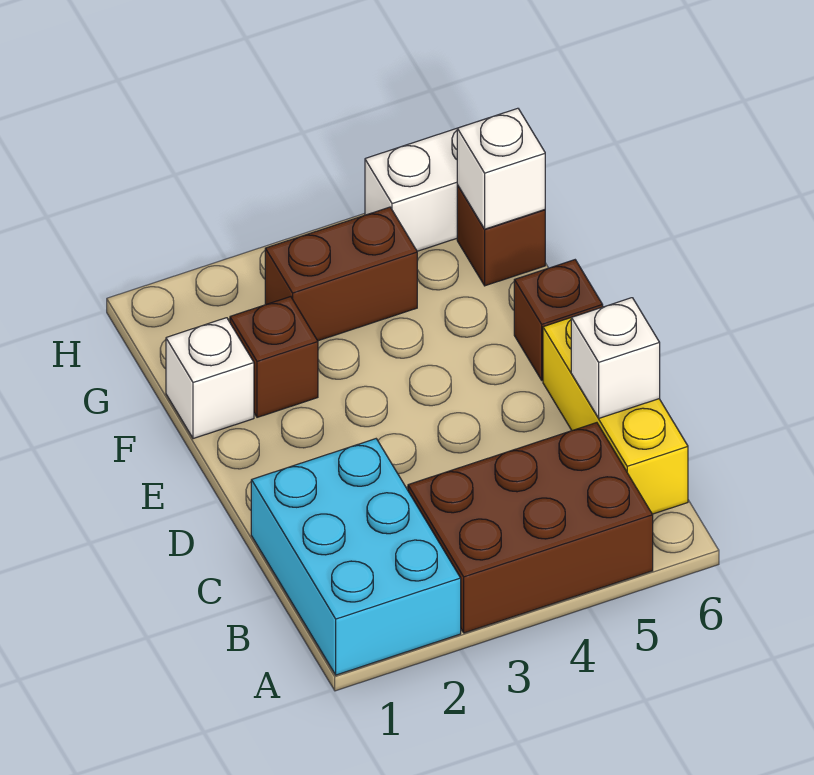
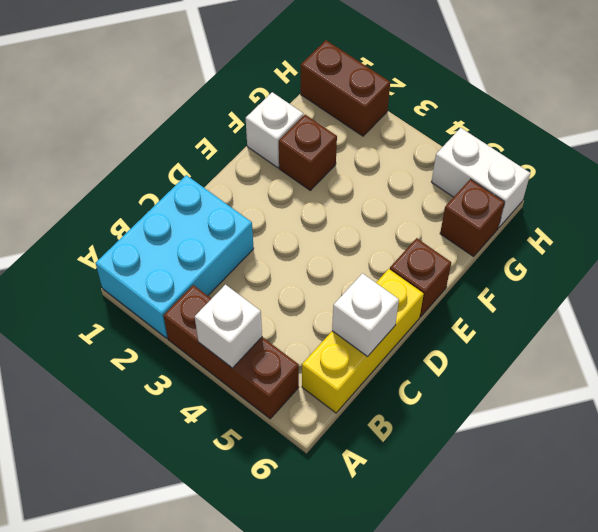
brown 2x3 brick [408,423,653,633] -> brown 1x3 brick [163,285,299,419]
brown 1x2 brick [265,207,417,341] -> brown 1x2 brick moved to [301,40,390,136]
white 1x1 brick [457,108,545,229] -> white 1x1 brick moved to [195,285,262,368]

